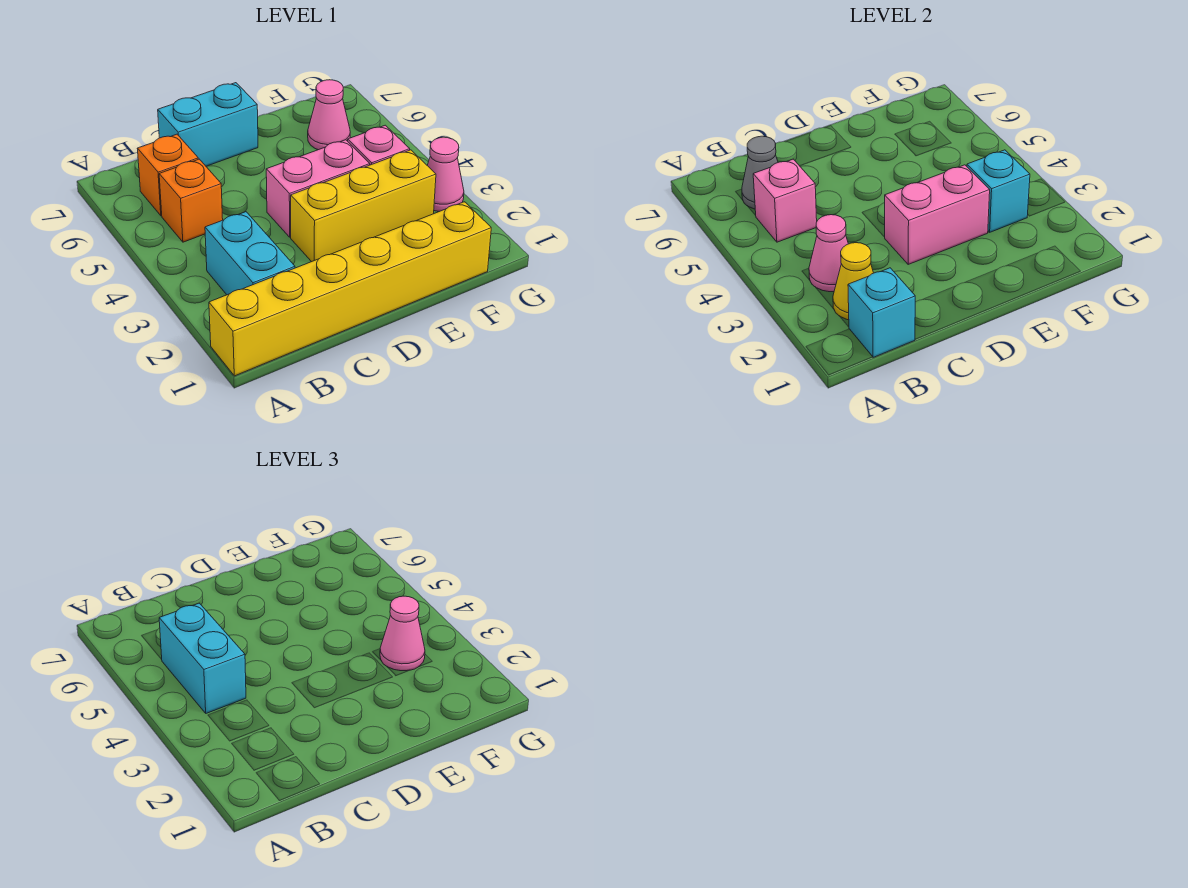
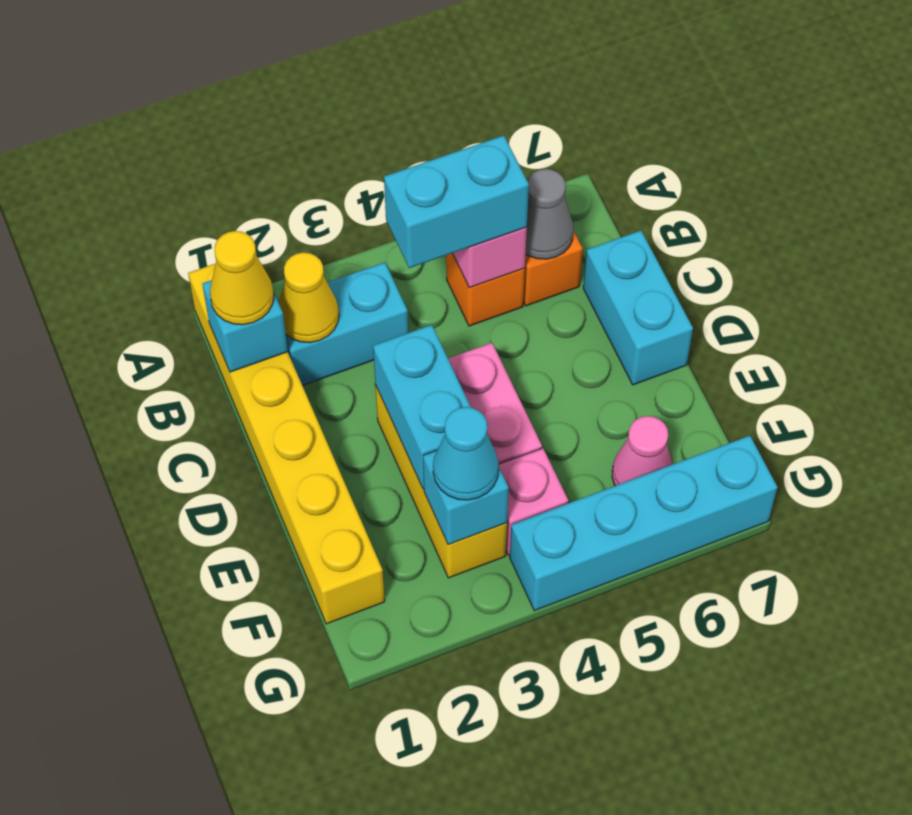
none -> yellow 1x1 cone [210,231,274,325]
pink 1x1 cone [809,215,848,292] -> none
pink 1x2 brick [884,165,990,264] -> cyan 1x2 brick [373,325,471,489]
pink 1x1 cone [380,596,425,671] -> cyan 1x1 cone [433,407,499,500]
pink 1x1 cone [427,137,464,211] -> none
none -> cyan 1x4 brick [510,436,777,611]

